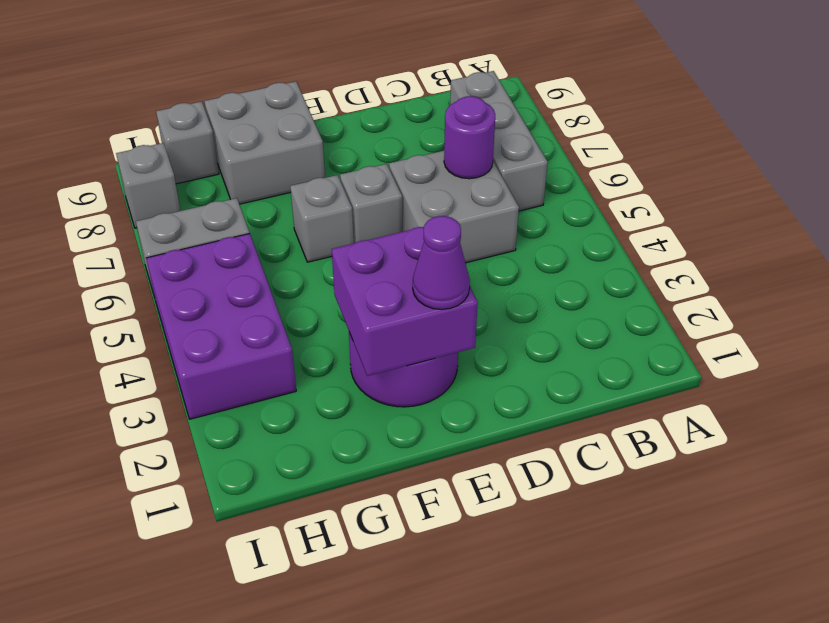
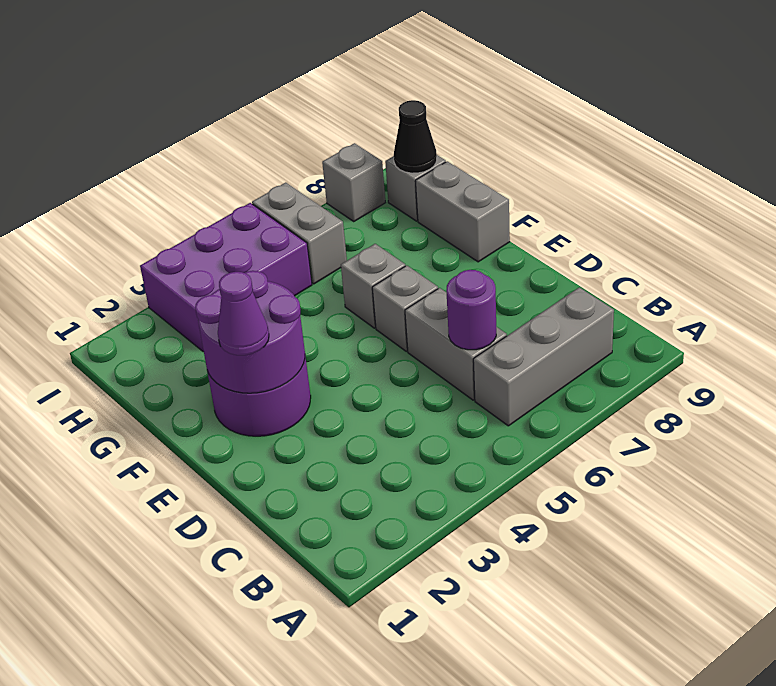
grey 2x2 brick [389,151,519,263] -> grey 1x2 brick [405,288,507,400]
purple 2x2 brick [332,227,478,376] -> purple 2x2 round brick [195,271,305,393]
grey 2x2 brick [204,81,325,204] -> grey 1x2 brick [415,161,510,262]
none -> black 1x1 cone [394,100,437,173]

